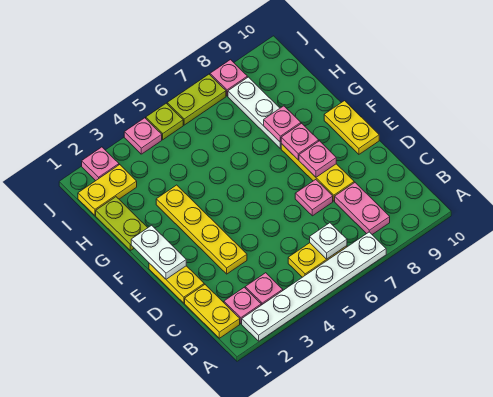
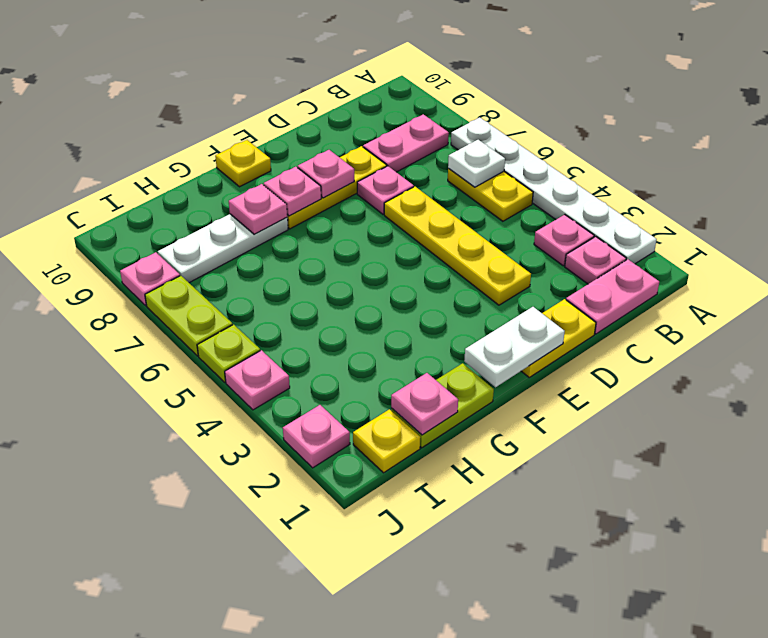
yellow 1x2 plate [185,285,240,338] -> pink 1x2 plate [566,259,659,334]
yellow 1x4 plate [156,185,247,274] -> yellow 1x4 plate turned to [384,187,531,305]
yellow 1x2 plate [324,101,379,154] -> yellow 1x1 plate [215,140,271,187]
none -> pink 1x1 plate [391,373,458,435]
yellow 1x2 plate [78,165,137,215] -> yellow 1x1 plate [353,409,420,473]

